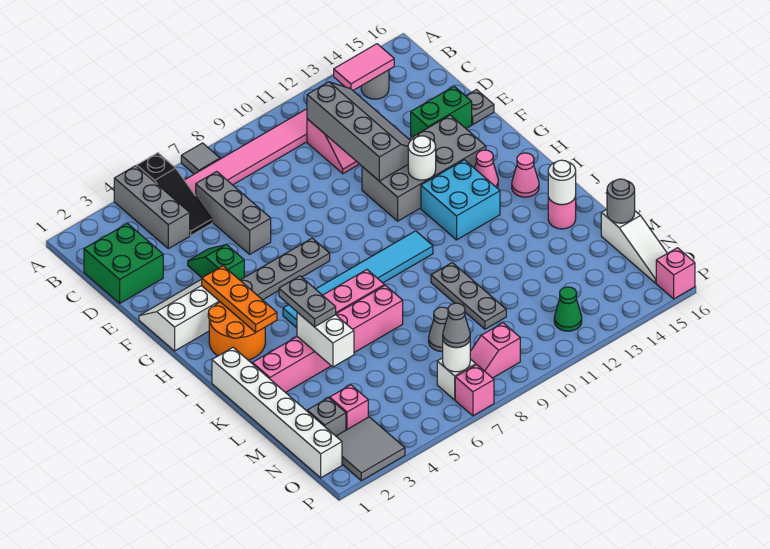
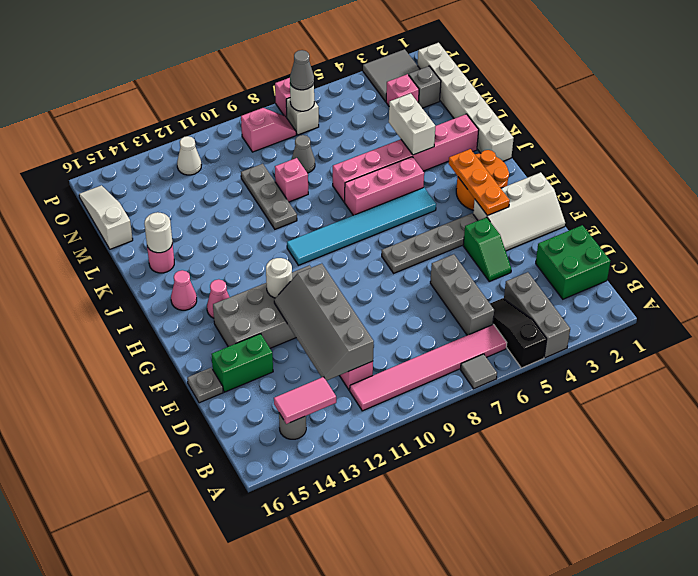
cyan 2x2 brick [421,160,500,240] -> none
grey 1x2 plate [279,276,336,327] -> none
grey 1x1 round brick [607,179,635,223] -> none
green 1x1 cone [554,287,582,331] -> white 1x1 cone [177,136,202,175]
pink 1x1 brick [656,248,695,299] -> pink 1x1 brick moved to [275,158,308,202]

